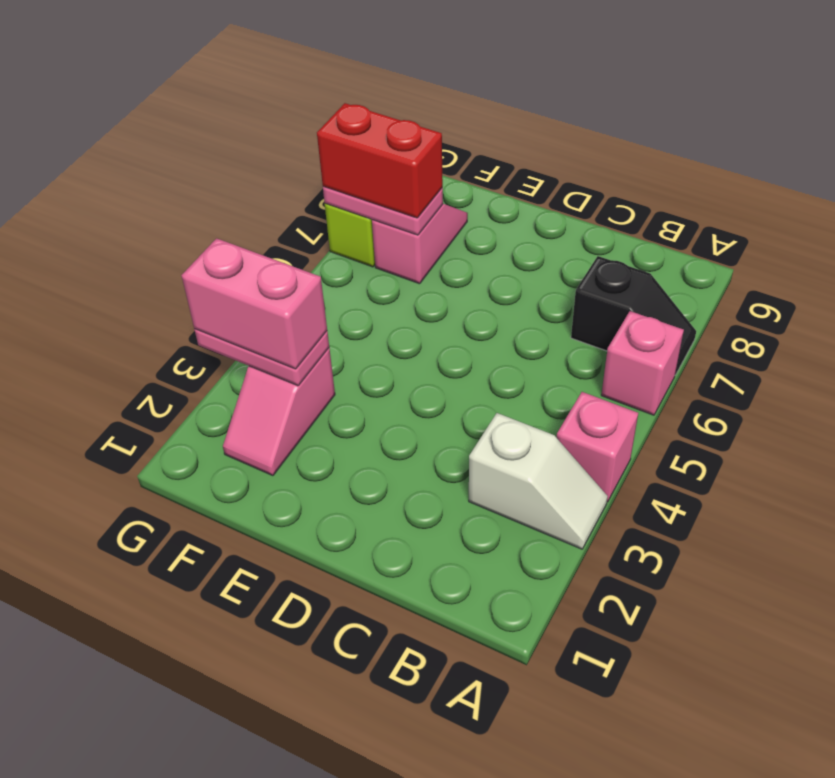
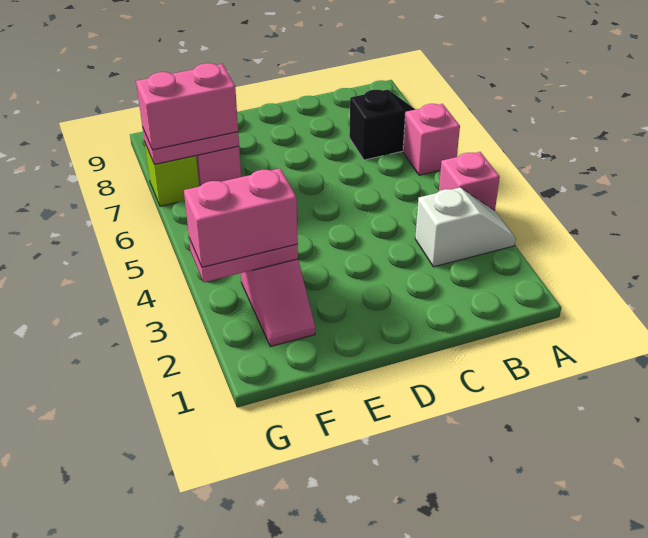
red 1x2 brick [317,103,443,218] -> pink 1x2 brick [136,63,238,150]

